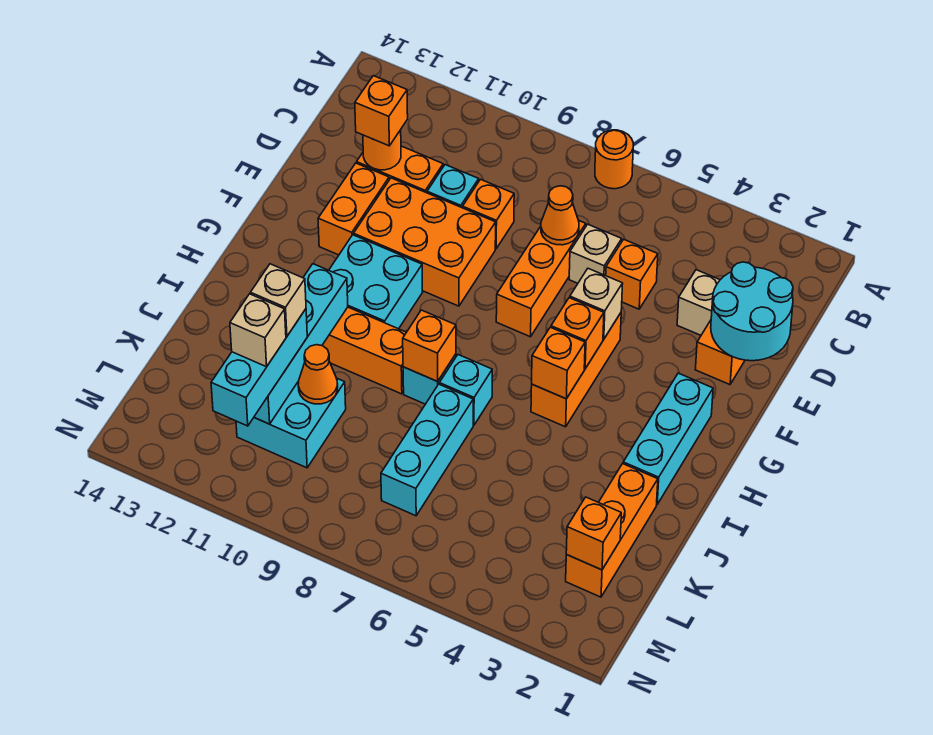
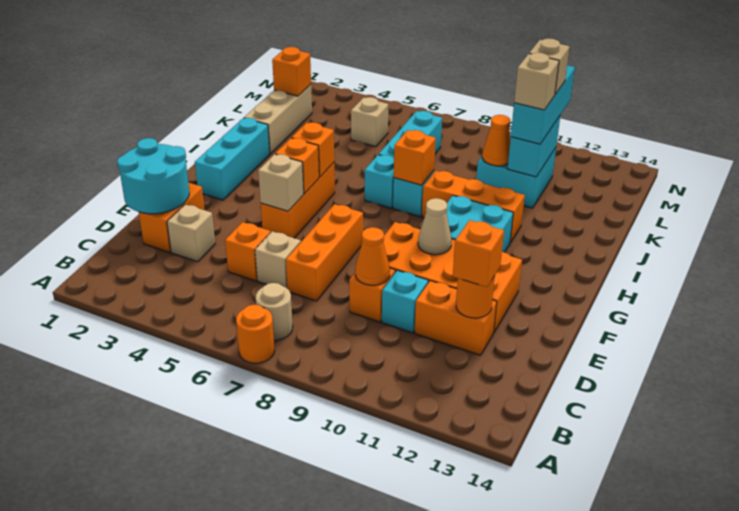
none -> tan 1x1 round brick [256,283,293,340]
orange 1x1 cone [541,186,579,245] -> orange 1x1 cone moved to [355,227,390,285]
none -> tan 1x1 cone [418,198,452,255]
cyan 1x4 brick [254,264,348,424] -> cyan 1x2 brick [508,116,560,177]
orange 1x3 brick [566,464,658,597] -> tan 1x3 brick [244,85,312,154]
none -> tan 1x1 brick [351,97,388,147]

